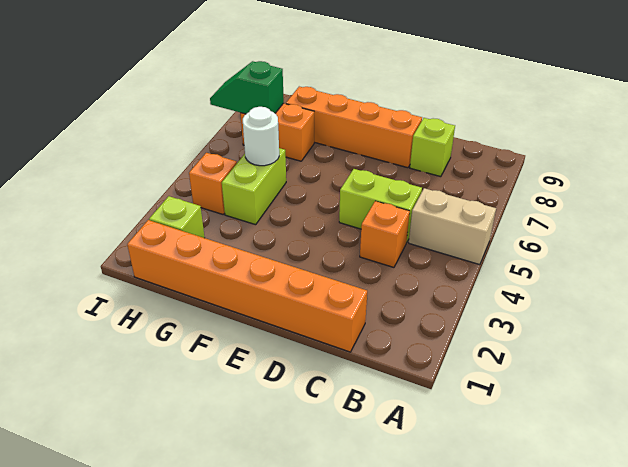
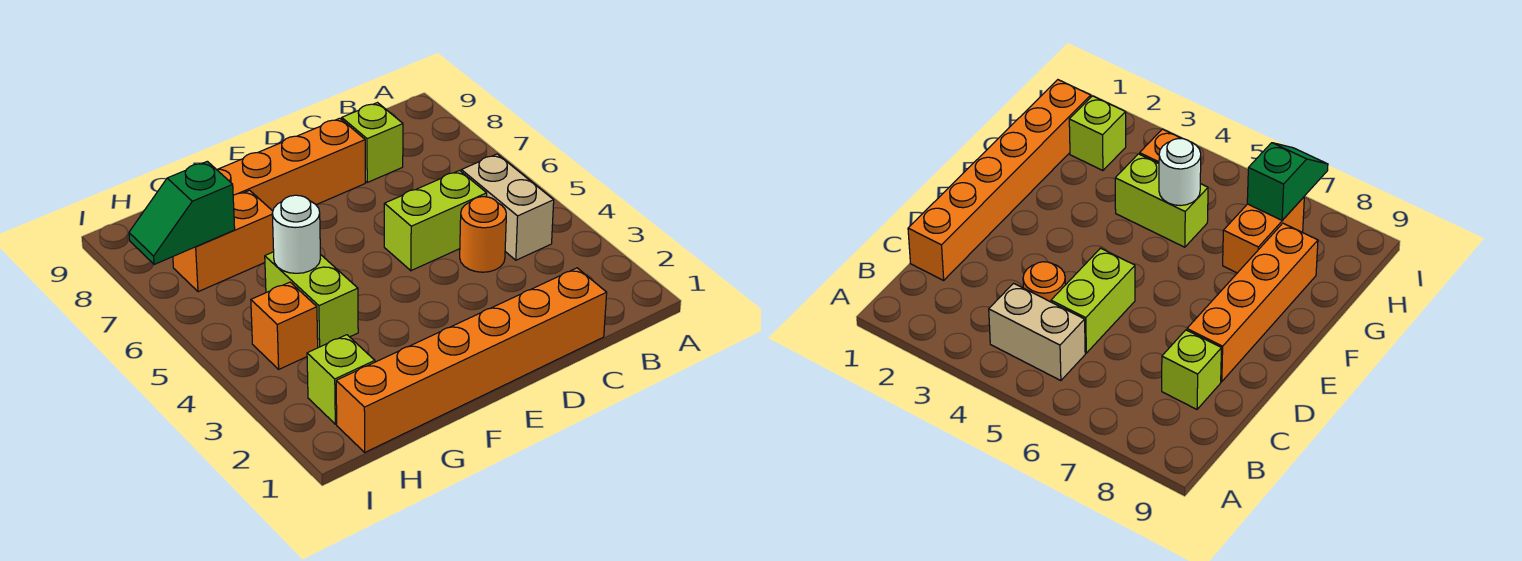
tan 1x2 brick [409,188,496,265] -> tan 1x2 brick turned to [461,154,554,260]
orange 1x1 brick [360,201,410,267] -> orange 1x1 round brick [460,197,506,272]

